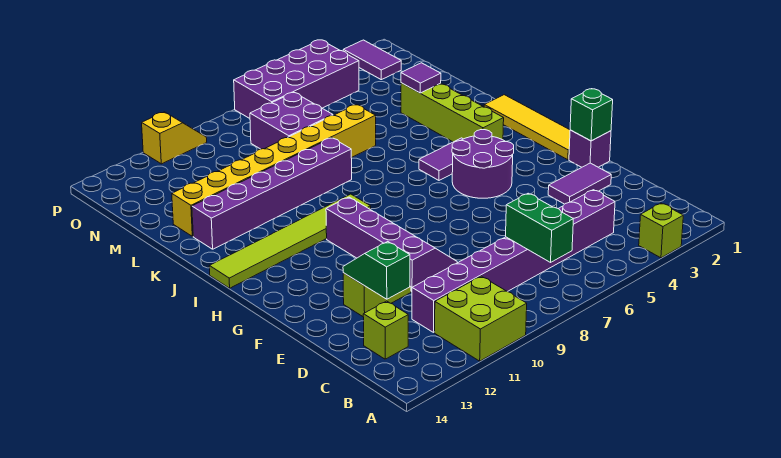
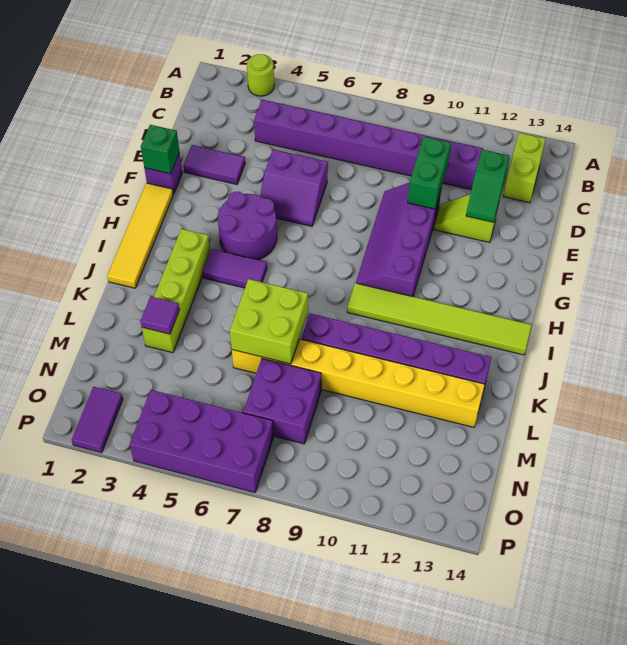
lime 1x1 brick [639,203,683,258] -> lime 1x1 round brick [247,54,274,96]
lime 2x2 brick [435,276,527,361] -> lime 2x2 brick moved to [230,279,308,364]
green 1x2 brick [506,193,573,262] -> green 1x2 brick moved to [408,137,451,209]
lime 1x1 brick [363,301,408,359] -> lime 1x2 brick [503,133,546,203]
none -> purple 2x2 slope [260,149,328,226]
yellow 1x2 slope [142,112,207,164] -> none

